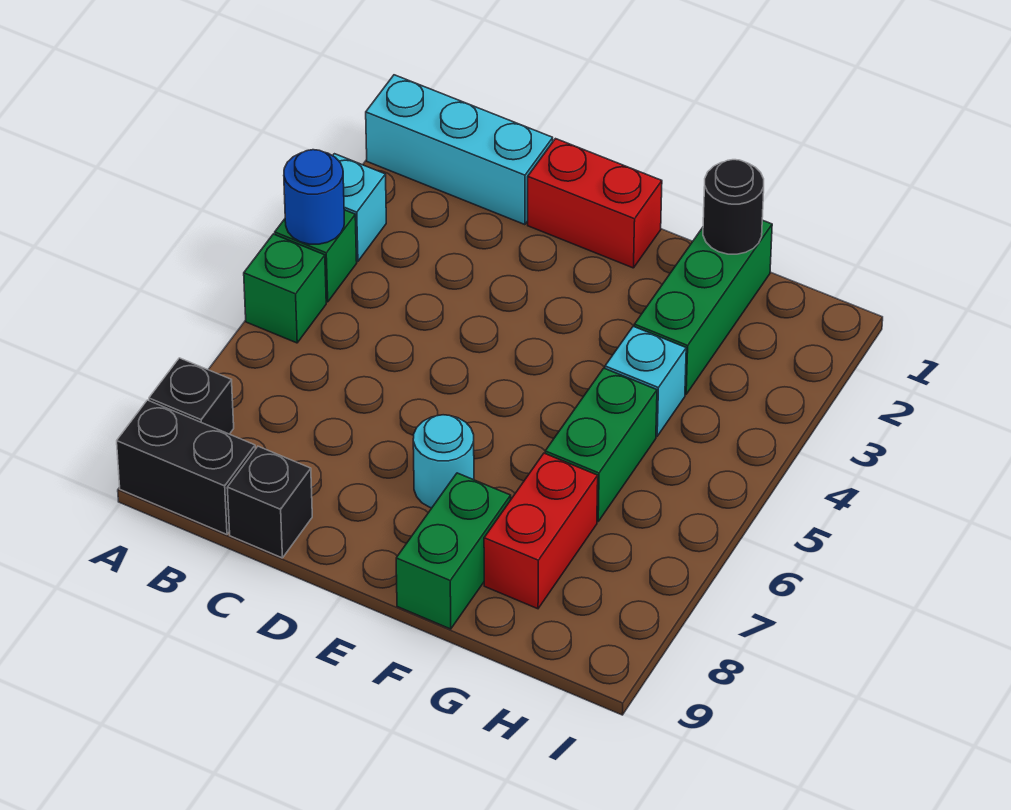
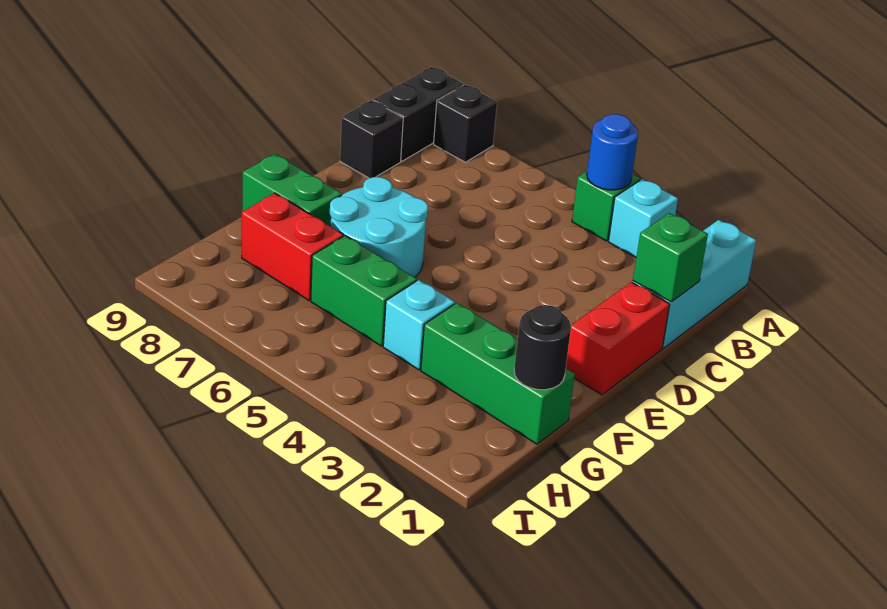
green 1x1 brick [244,234,326,343] -> green 1x1 brick moved to [633,213,708,302]
cyan 1x1 round brick [413,415,474,508] -> cyan 2x2 round brick [330,177,428,277]

